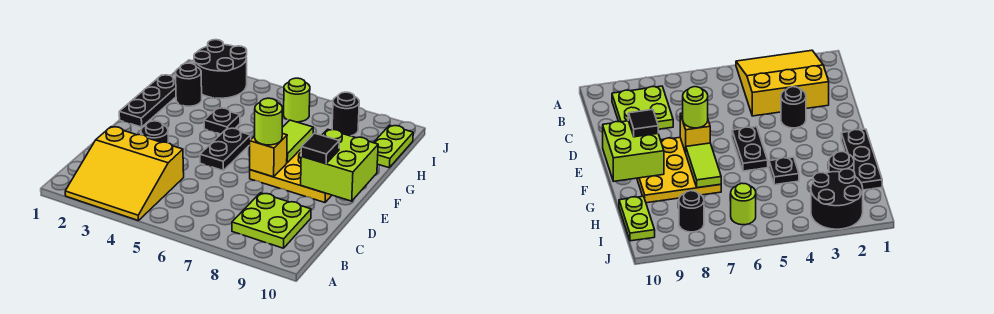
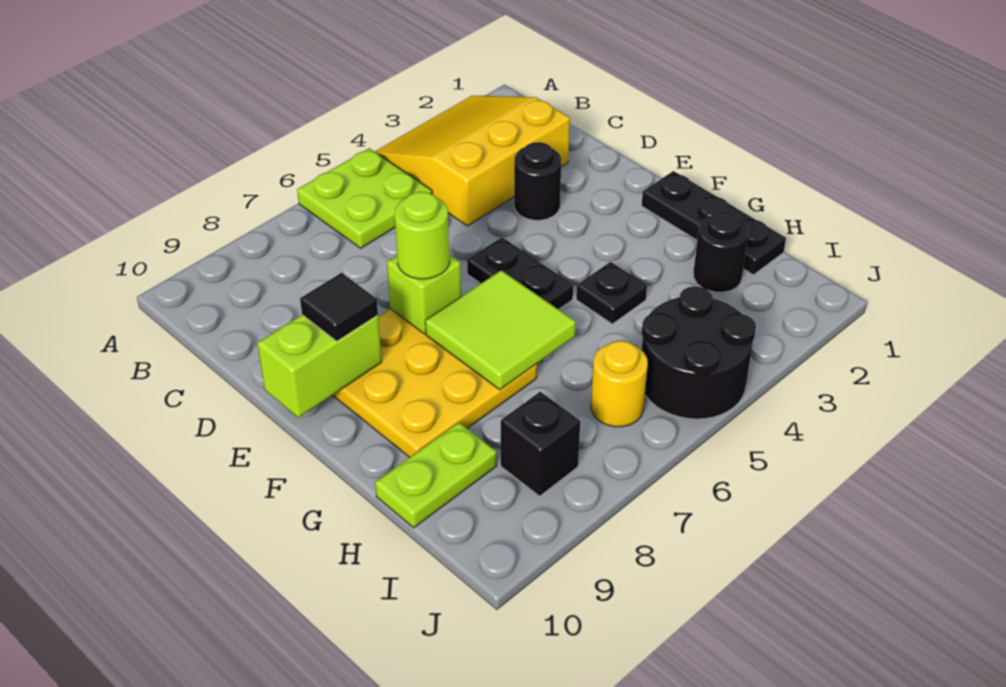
lime 2x2 plate [232,193,311,248] -> lime 2x2 plate moved to [297,148,432,248]
yellow 1x1 brick [250,134,287,177] -> lime 1x1 brick [387,255,461,334]
lime 2x2 brick [301,129,378,201] -> lime 1x2 brick [257,315,382,417]
lime 1x2 tile [282,120,313,162] -> lime 2x2 tile [425,270,576,390]
lime 1x2 plate [374,125,413,168] -> lime 1x2 plate turned to [375,423,497,528]
black 2x2 round brick [194,40,247,98] -> black 2x2 round brick moved to [642,287,756,419]
lime 1x1 round brick [284,78,310,122] -> yellow 1x1 round brick [591,341,648,427]
black 1x1 round brick [332,92,359,136] -> black 1x1 brick [501,392,580,496]

